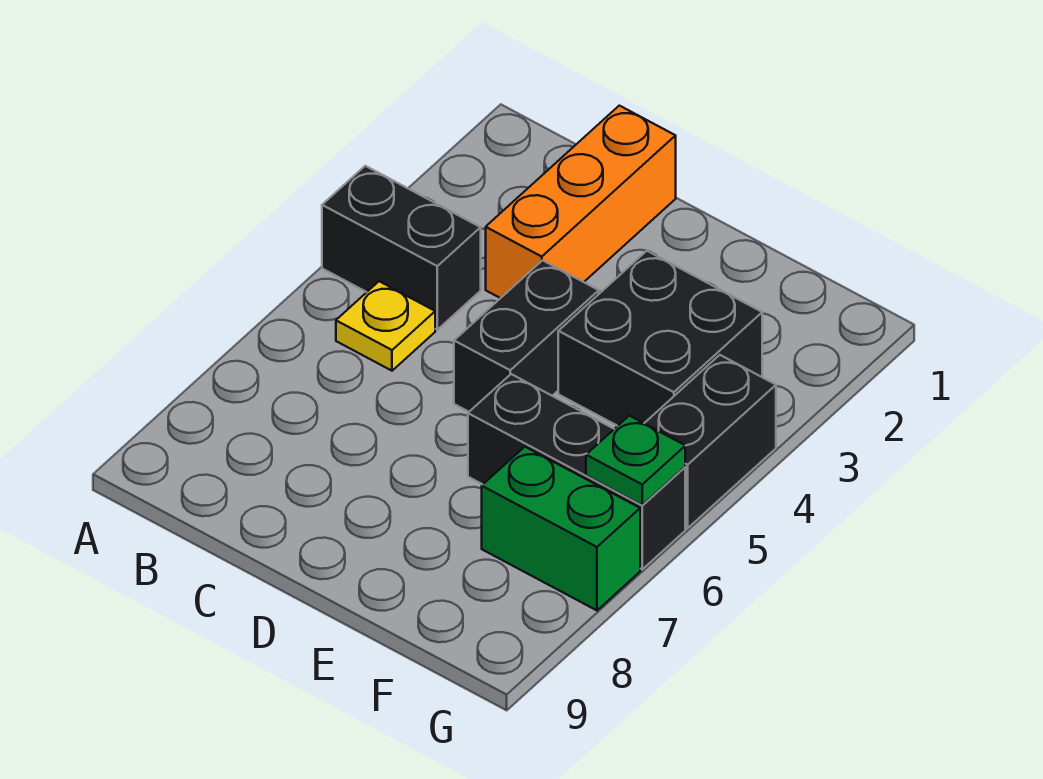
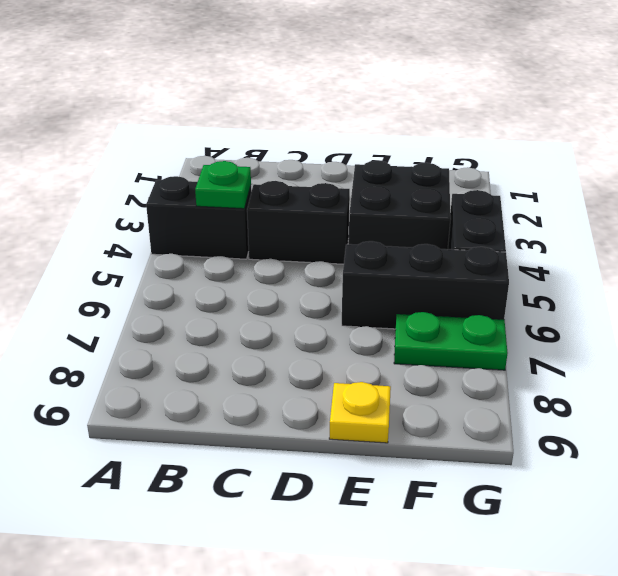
yellow 1x1 plate [336,281,435,371] -> yellow 1x1 plate moved to [329,382,391,443]
orange 1x3 brick [486,106,676,298] -> none
black 1x2 brick [454,260,599,412] -> black 1x2 brick turned to [247,181,350,264]
green 1x2 brick [482,447,640,610] -> green 1x2 plate [394,312,508,370]
green 1x1 plate [586,416,685,505] -> green 1x1 plate moved to [195,161,251,209]

